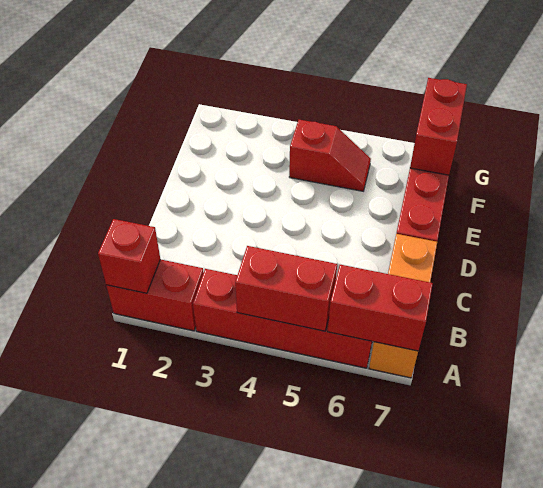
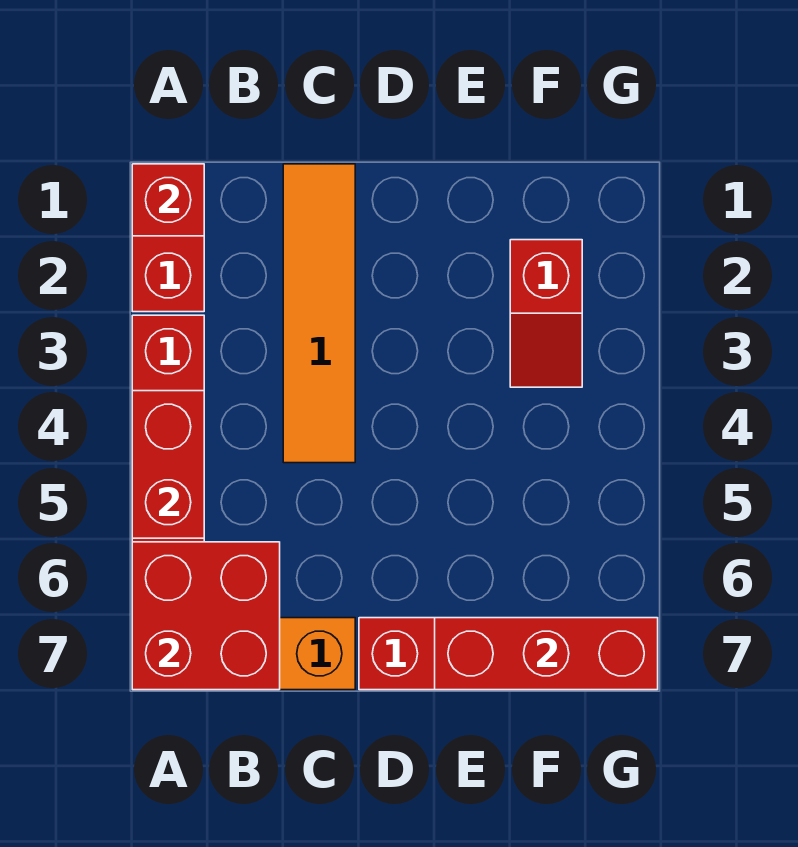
red 1x2 brick [328,265,433,351] -> red 2x2 brick [132,542,280,690]
none -> orange 1x4 tile [283,164,355,463]
red 1x2 slope [289,120,371,191] -> red 1x2 slope moved to [510,240,582,387]
red 1x2 brick [410,78,467,175] -> red 1x3 brick [435,618,658,690]

